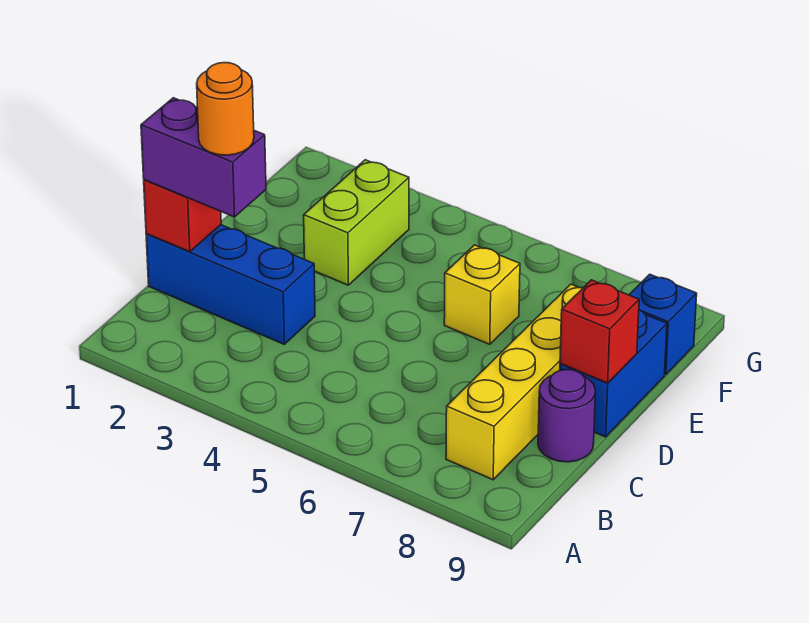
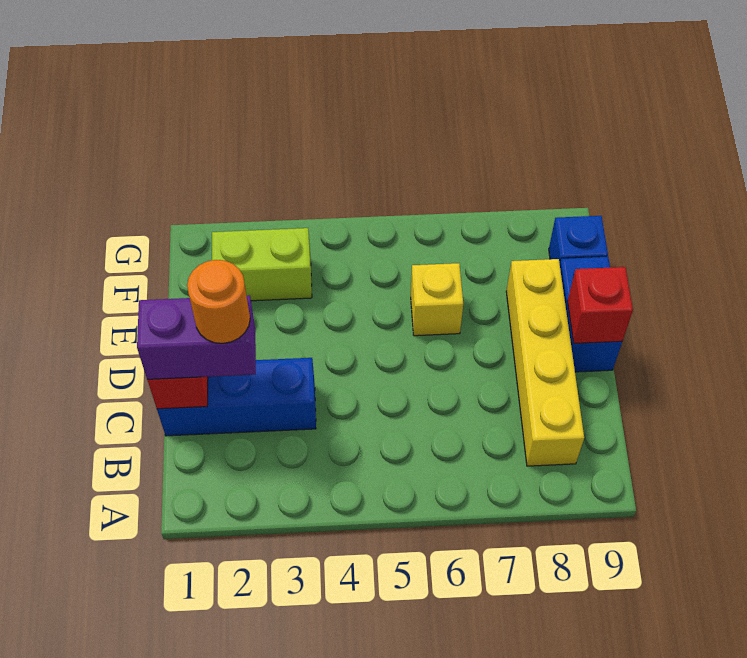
purple 1x1 round brick [538,370,595,462] -> none
lime 1x2 brick [304,160,409,285] -> lime 1x2 brick turned to [212,228,312,301]

